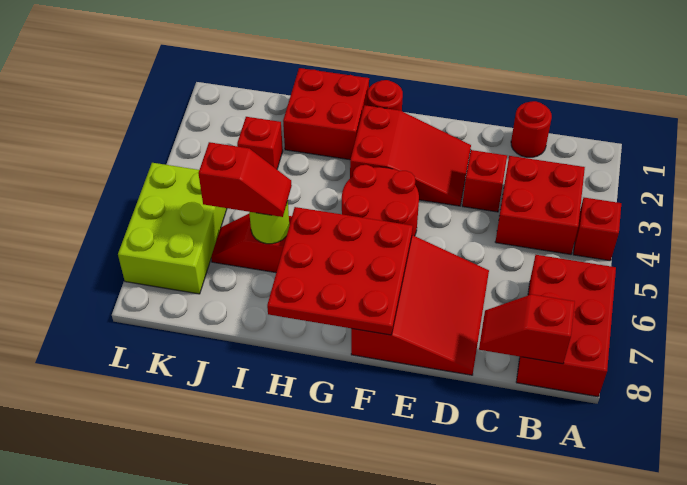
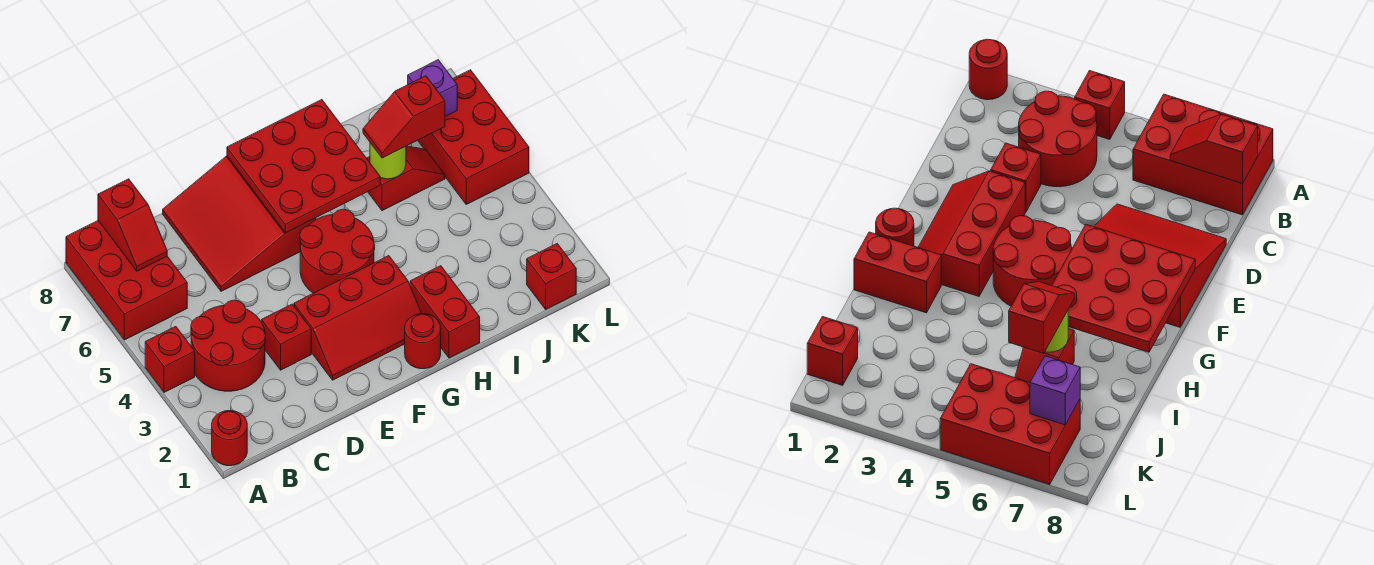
red 2x2 brick [495,156,585,254] -> red 2x2 round brick [191,300,266,391]
red 1x2 slope [479,294,575,364] -> red 1x2 slope turned to [98,179,167,271]
red 1x1 round brick [511,101,552,157] -> red 1x1 round brick moved to [212,411,247,466]
red 2x3 slope [350,105,471,206] -> red 2x3 slope turned to [294,256,422,380]
red 2x2 brick [283,68,369,160] -> red 1x2 brick [410,266,480,358]
red 1x1 brick [237,117,283,169] -> red 1x1 brick moved to [527,244,576,309]
lime 2x3 brick [118,163,227,294] -> red 2x3 brick [418,70,529,204]
none -> purple 1x1 brick [408,60,457,116]

